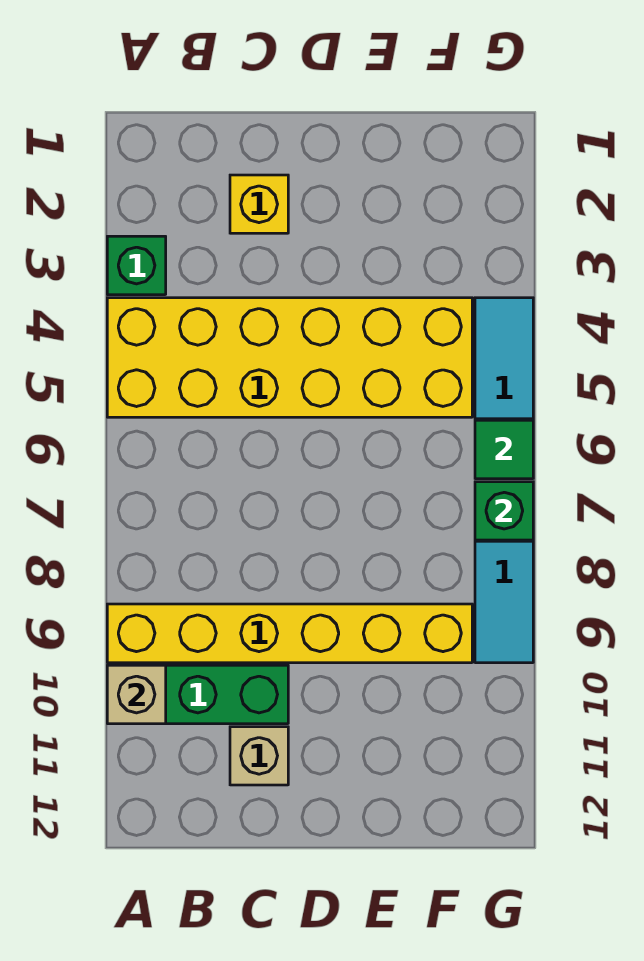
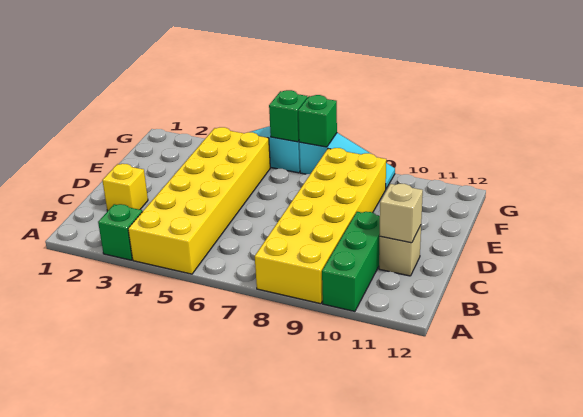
yellow 1x6 brick [107,604,472,663] -> yellow 2x6 brick [255,148,386,304]
tan 1x1 brick [107,665,166,724] -> tan 1x1 brick moved to [379,184,423,243]
green 1x1 tile [475,420,533,479] -> green 1x1 brick [269,90,308,142]

